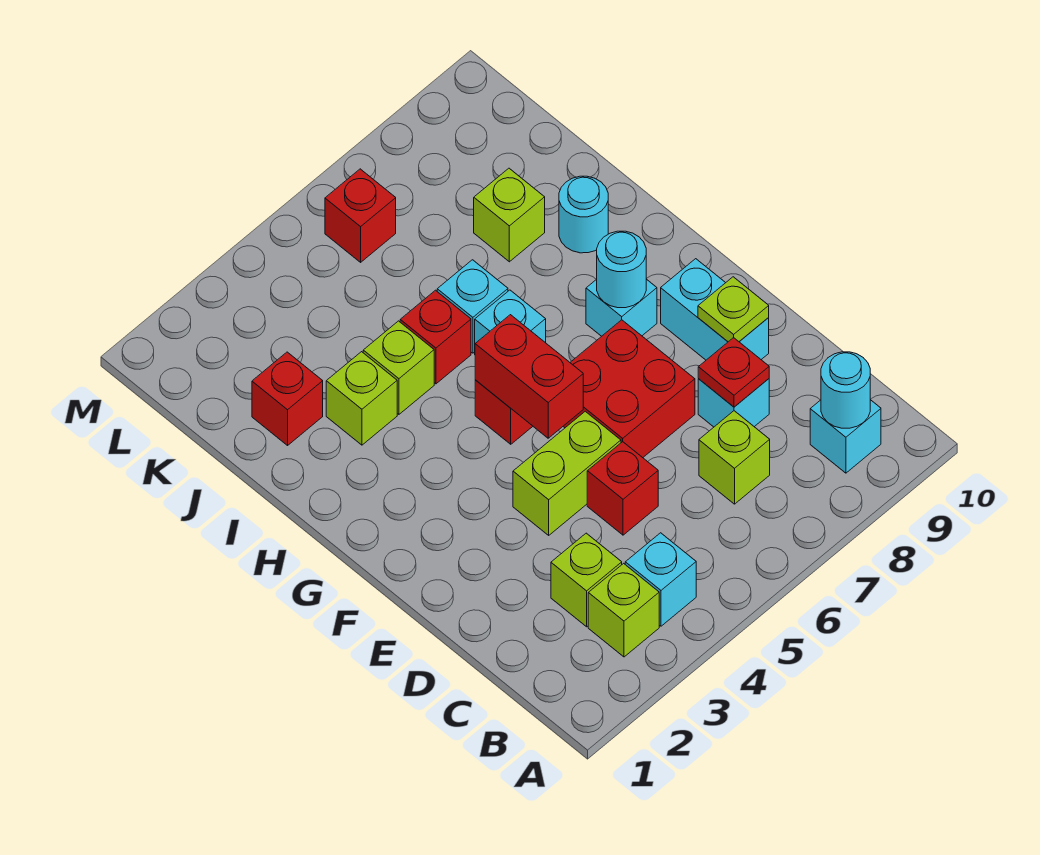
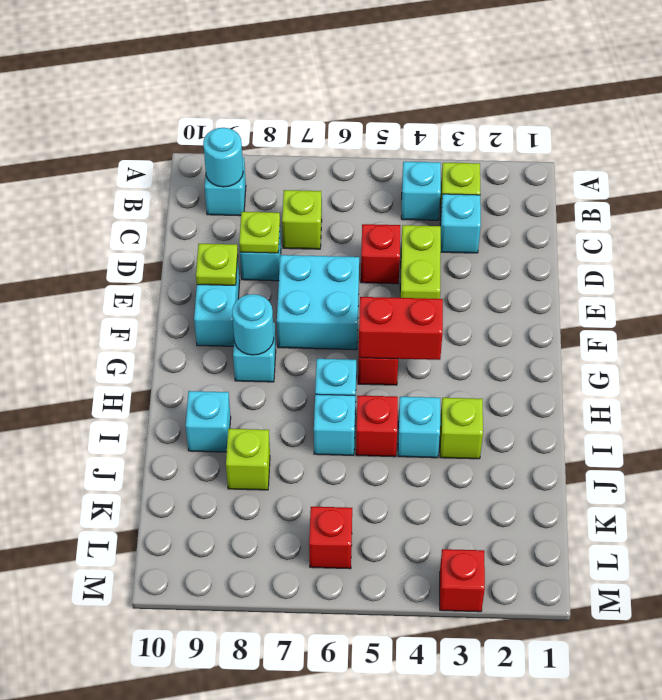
lime 1x1 brick [551,533,622,627] -> cyan 1x1 brick [440,194,481,253]
red 1x1 plate [698,338,769,407] -> lime 1x1 plate [239,212,280,253]
lime 1x2 brick [513,411,621,535] -> lime 1x2 brick turned to [400,225,441,299]
red 2x2 brick [563,320,695,458] -> cyan 2x2 brick [277,255,359,350]
red 1x2 brick [475,315,583,438] -> red 1x2 brick turned to [359,297,443,360]
lime 1x1 brick [363,321,434,414] -> cyan 1x1 brick [398,397,440,458]
cyan 1x1 round brick [559,176,608,253] -> cyan 1x1 brick [186,391,231,452]
red 1x1 brick [252,352,323,445] -> red 1x1 brick moved to [440,549,485,612]

